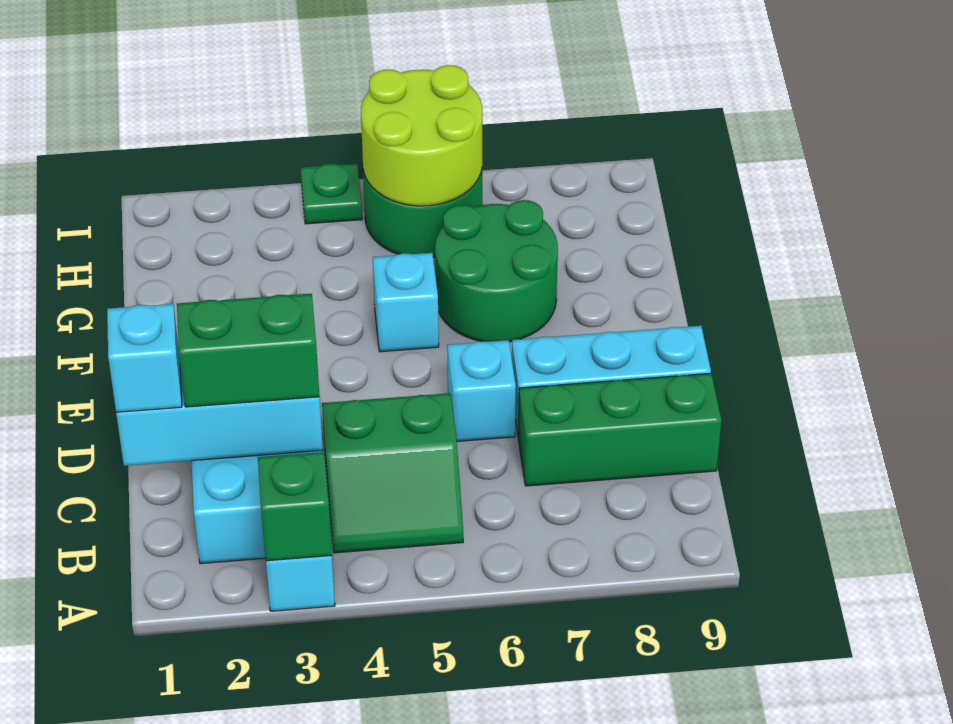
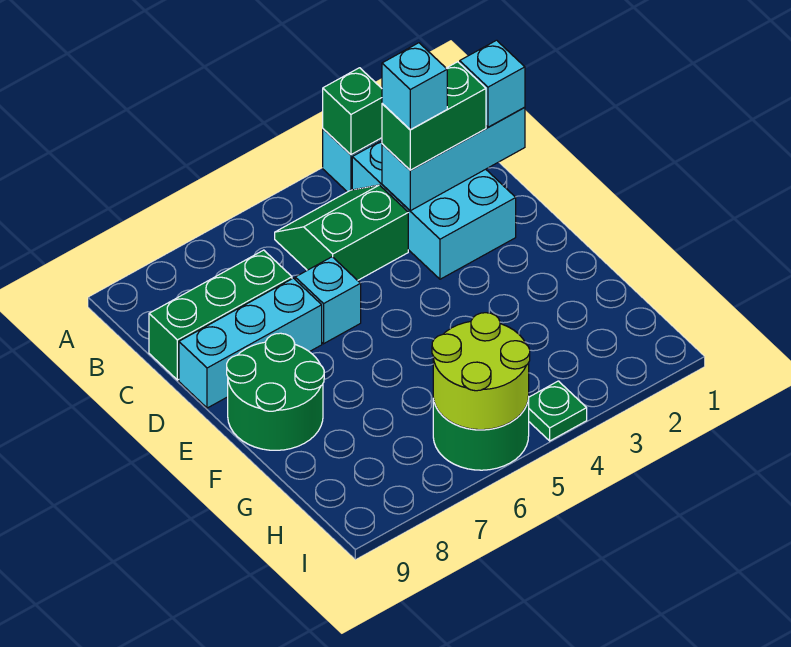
cyan 1x1 brick [373,253,439,352] -> cyan 1x1 brick moved to [382,43,447,130]
green 2x2 round brick [435,200,558,342] -> green 2x2 round brick moved to [227,333,324,450]

